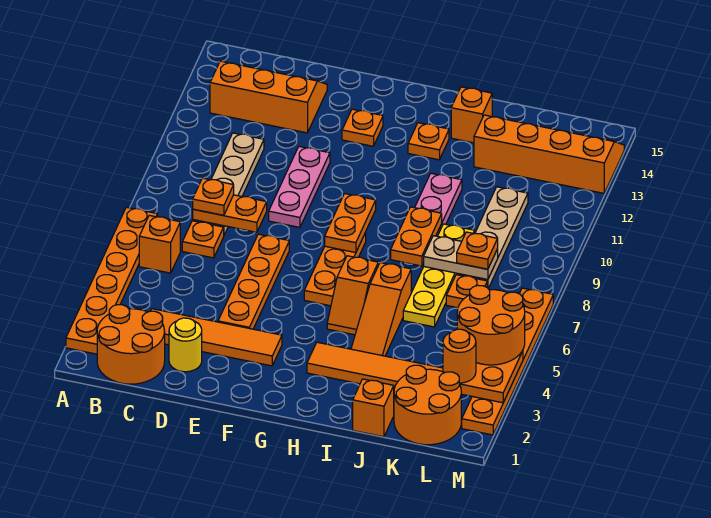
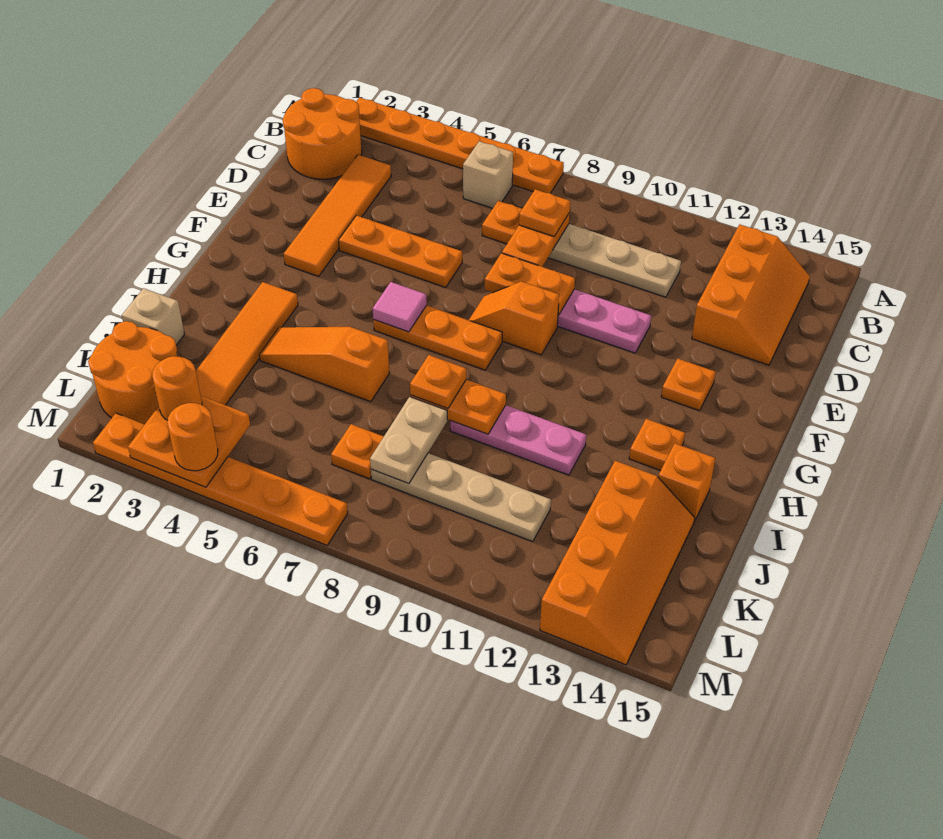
orange 1x1 brick [139,215,180,273] -> tan 1x1 brick [463,141,513,208]
yellow 1x1 round brick [169,318,202,372] -> none
orange 1x4 plate [218,234,289,329] -> orange 1x3 plate [339,216,462,287]
none -> pink 1x1 tile [373,282,427,332]
orange 1x2 plate [325,194,376,253] -> orange 1x2 plate moved to [485,253,575,315]
orange 1x2 slope [327,256,378,335] -> orange 1x2 slope moved to [469,281,559,355]
orange 1x1 brick [353,379,394,437] -> tan 1x1 brick [122,288,185,345]
yellow 1x4 plate [403,224,475,327] -> none
orange 1x1 plate [457,232,498,269] -> orange 1x1 plate moved to [410,355,466,408]
orange 2x2 round brick [457,285,525,365] -> orange 1x1 round brick [167,403,218,471]

